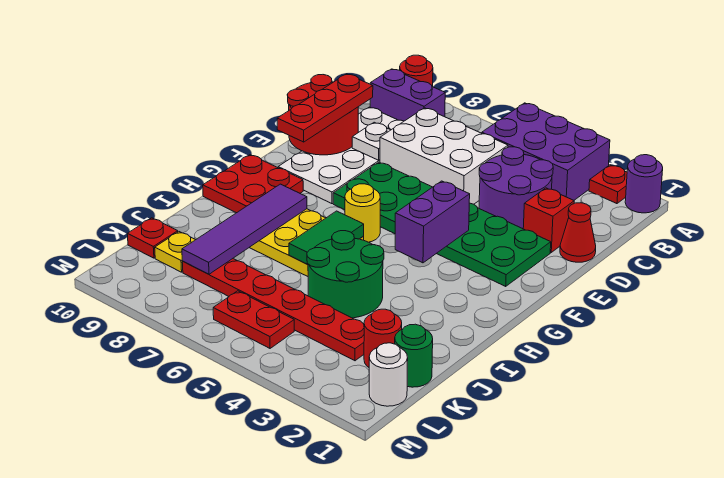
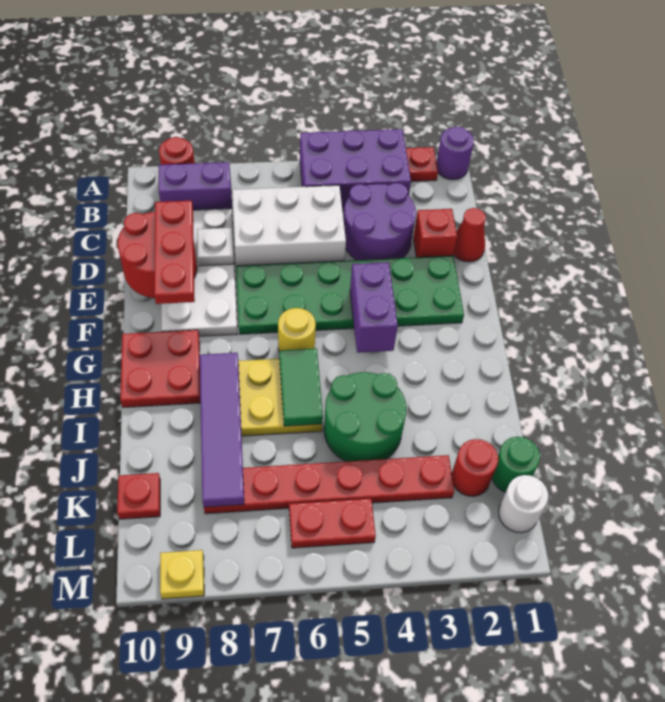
yellow 1x1 plate [155,232,195,272] -> yellow 1x1 plate moved to [160,550,204,599]

